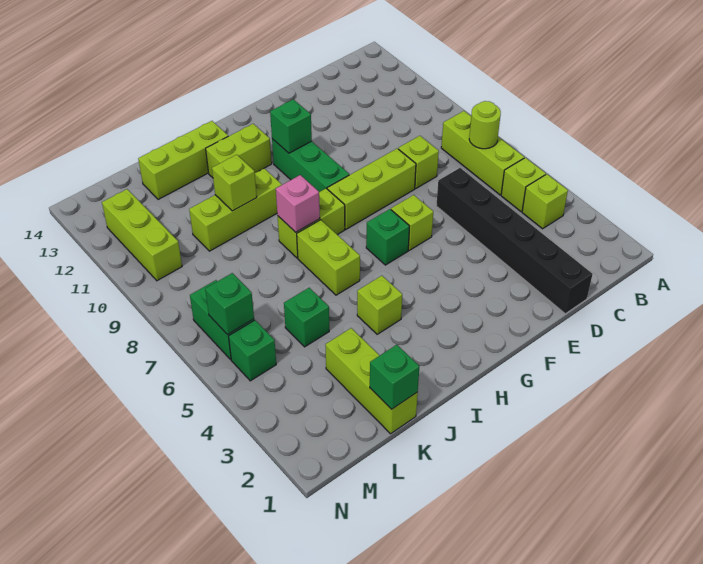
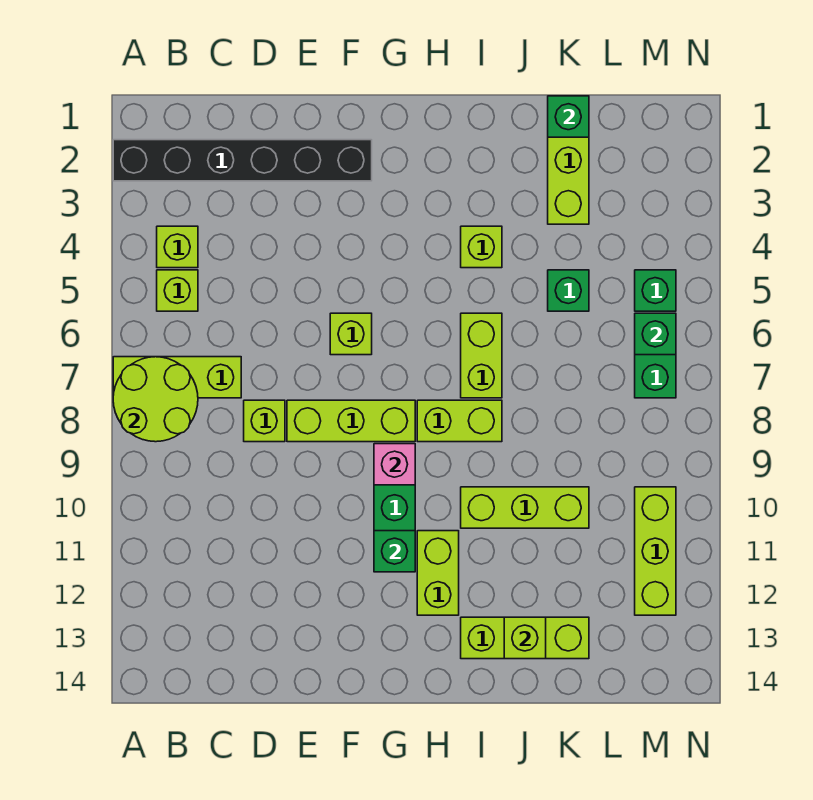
lime 1x3 brick [441,111,524,195] -> lime 1x3 brick turned to [113,357,241,398]
lime 1x1 round brick [469,101,501,149] -> lime 2x2 round brick [113,357,198,442]
black 1x6 brick [436,168,593,314] -> black 1x6 brick turned to [113,140,372,181]
green 1x1 brick [366,209,409,265] -> none
lime 1x2 brick [206,124,272,178] -> lime 1x2 brick turned to [417,531,459,615]
pink 1x1 brick [276,175,320,232] -> pink 1x1 brick moved to [374,444,415,485]
lime 1x1 brick [212,155,257,211] -> lime 1x1 brick moved to [504,617,546,659]

